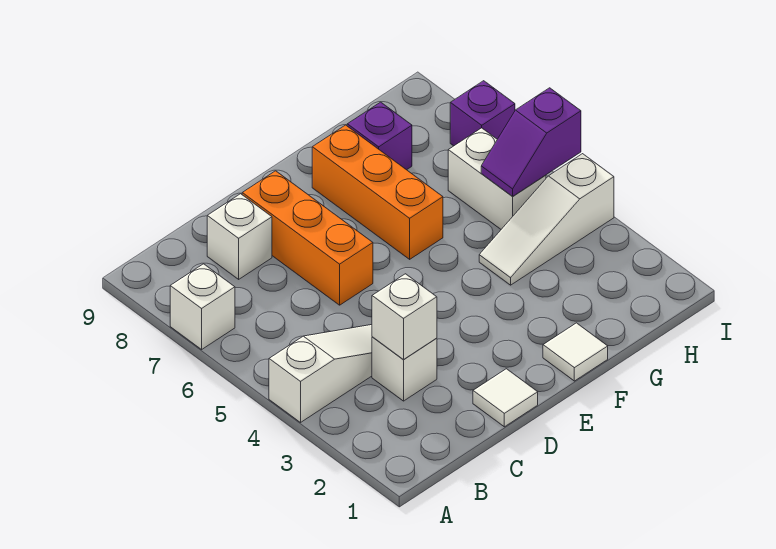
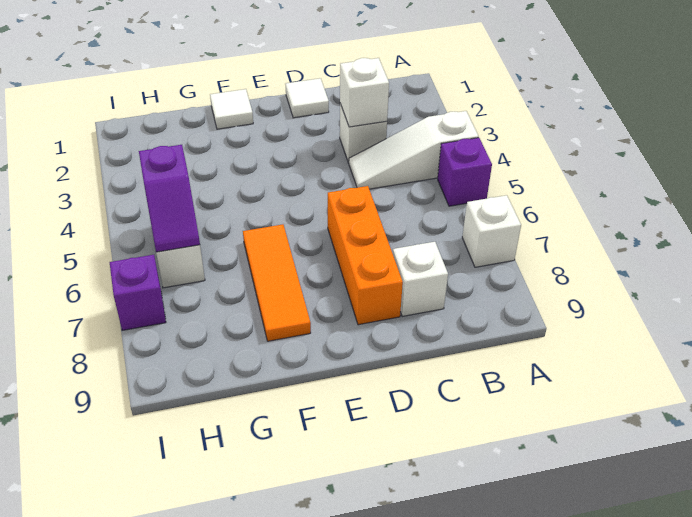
orange 1x3 brick [312,125,443,259] -> orange 1x3 tile [243,224,311,341]
white 1x3 slope [479,154,614,285] -> none
purple 1x1 brick [347,102,412,170] -> purple 1x1 brick moved to [438,138,492,206]
purple 1x2 slope [481,88,581,197] -> purple 1x2 slope turned to [139,145,200,252]

